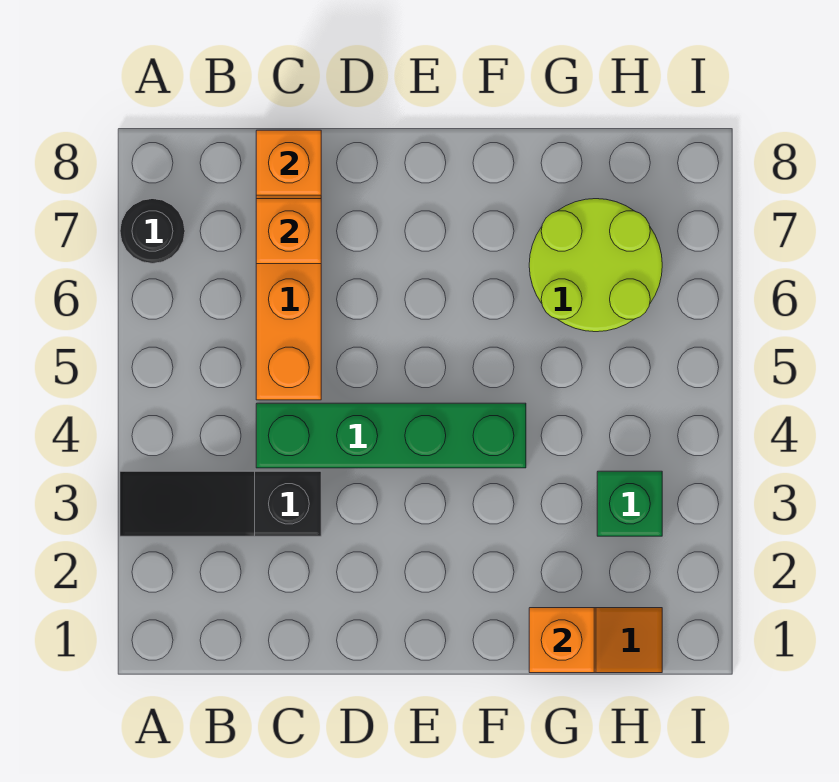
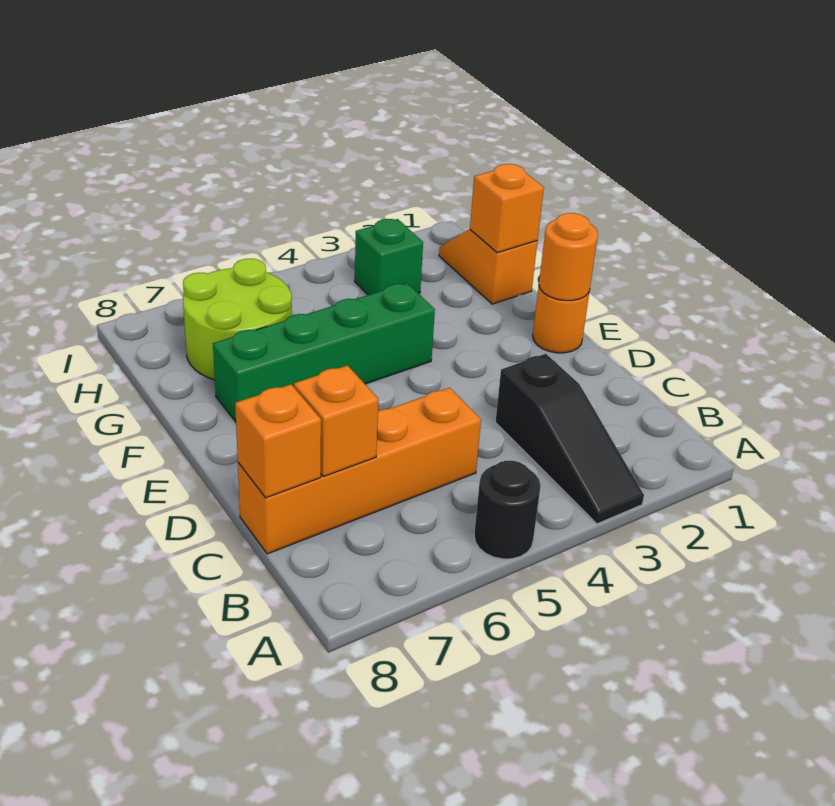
black 1x1 round brick [120,199,185,263] -> black 1x1 round brick moved to [474,461,541,559]
green 1x4 brick [256,403,526,468] -> green 1x4 brick turned to [213,283,435,422]
none -> orange 1x1 round brick [533,287,589,353]
none -> orange 1x1 round brick [539,213,598,301]

